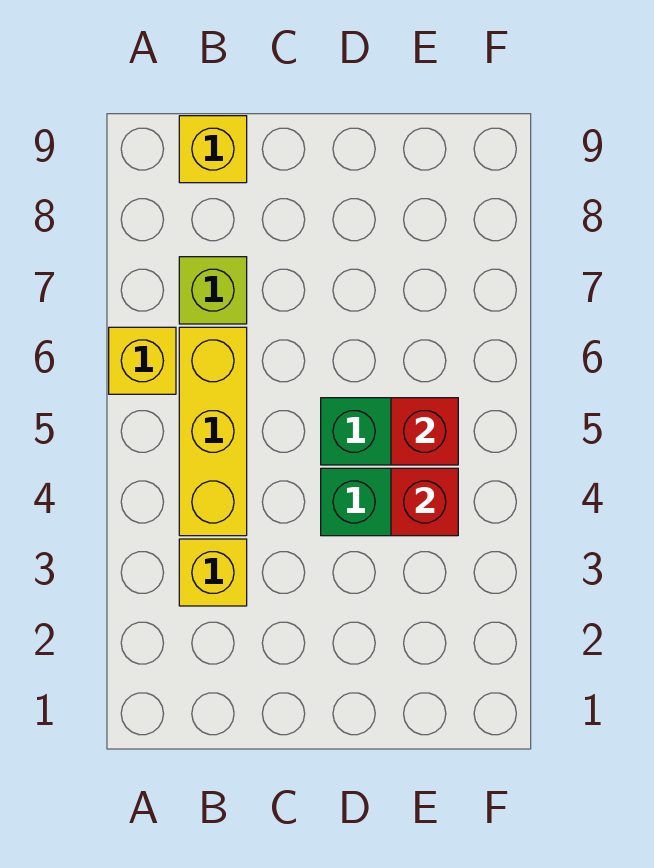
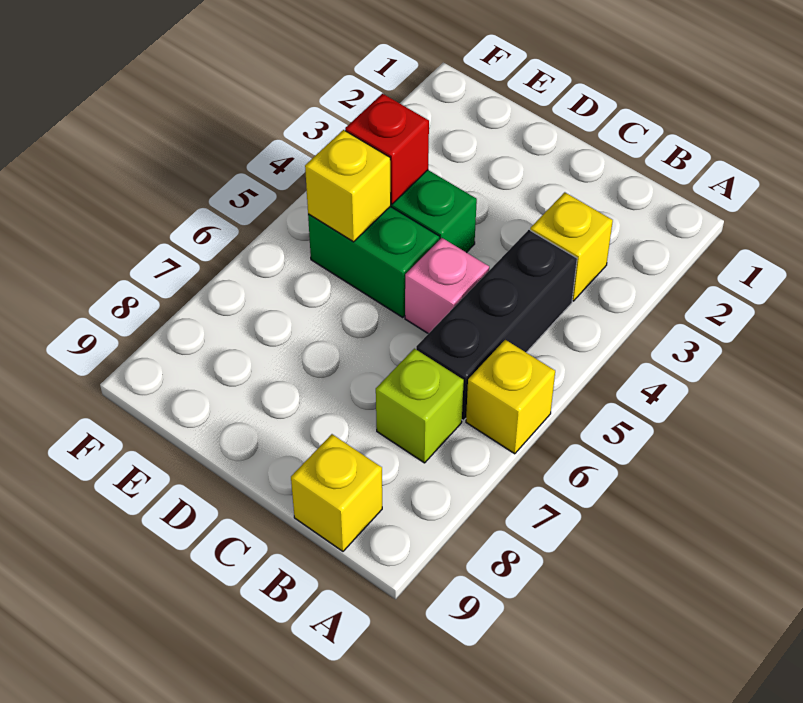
yellow 1x3 brick [179,327,247,536] -> black 1x3 brick [416,230,577,421]
none -> pink 1x1 brick [405,238,489,334]
red 1x1 brick [391,398,458,465] -> yellow 1x1 brick [305,130,391,242]

